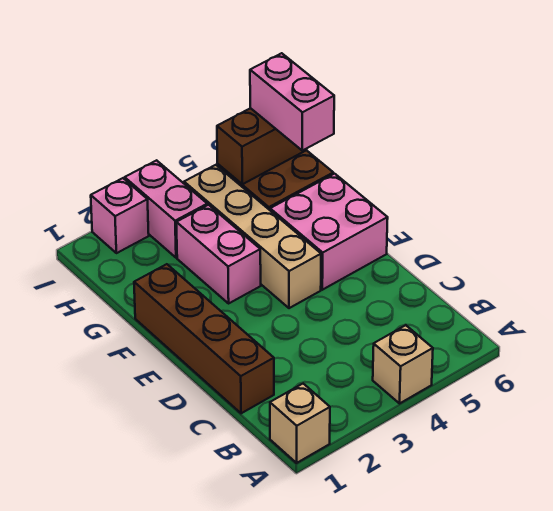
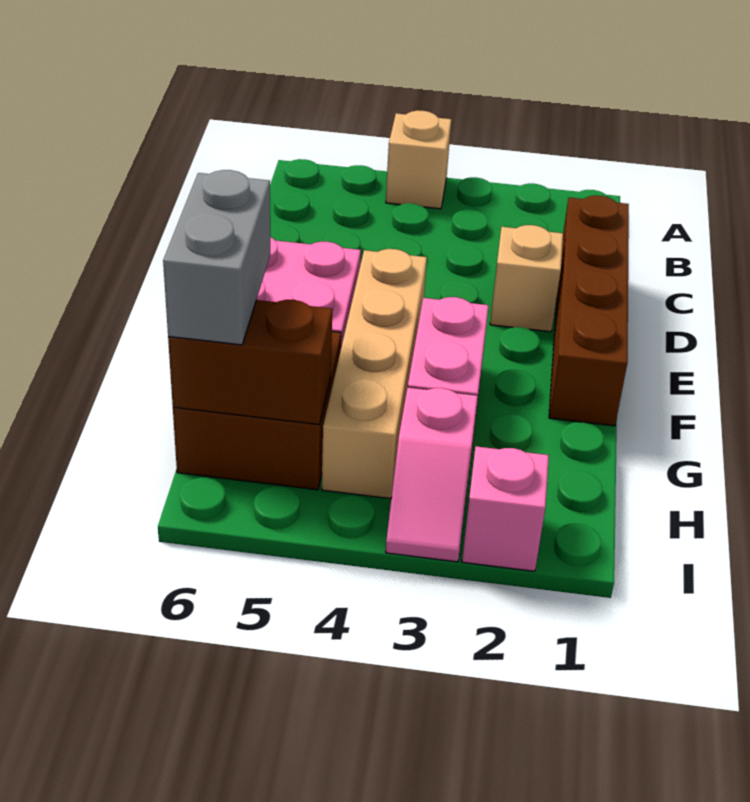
tan 1x1 brick [270,384,330,463] -> tan 1x1 brick moved to [490,225,563,332]
pink 1x2 brick [250,53,334,151] -> grey 1x2 brick [163,170,270,345]
pink 1x2 brick [125,160,207,258] -> pink 1x2 slope [386,387,478,562]

